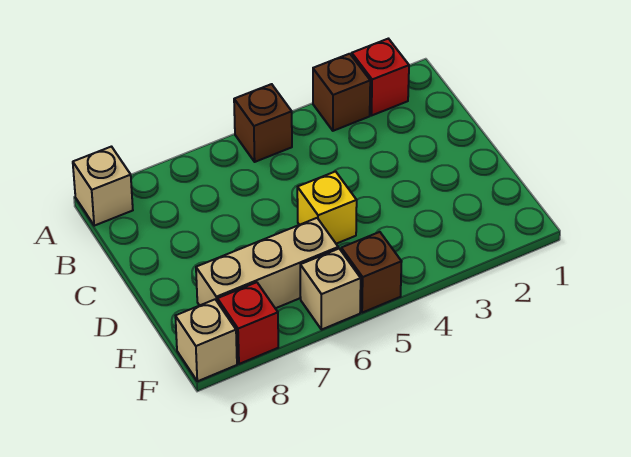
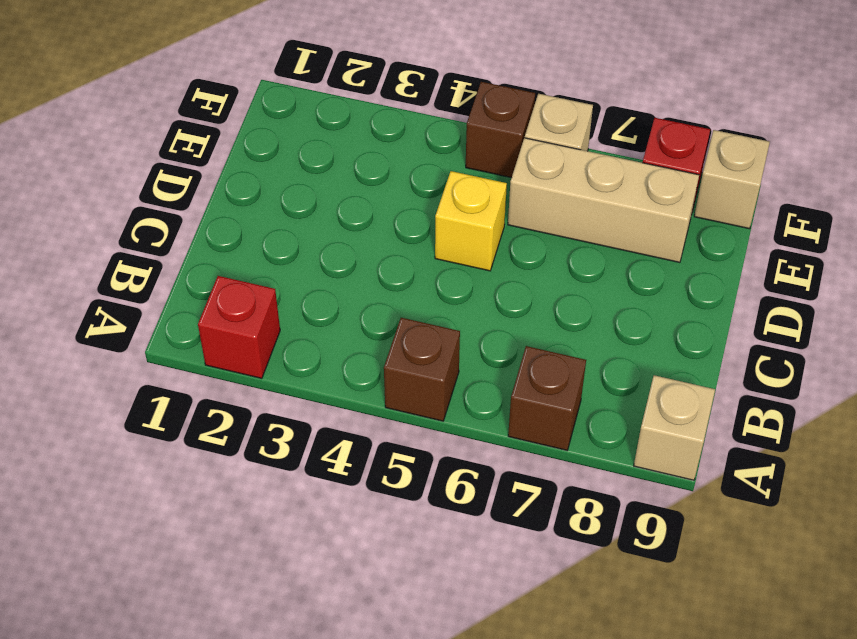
brown 1x1 brick [313,54,370,131] -> brown 1x1 brick moved to [508,346,586,450]

